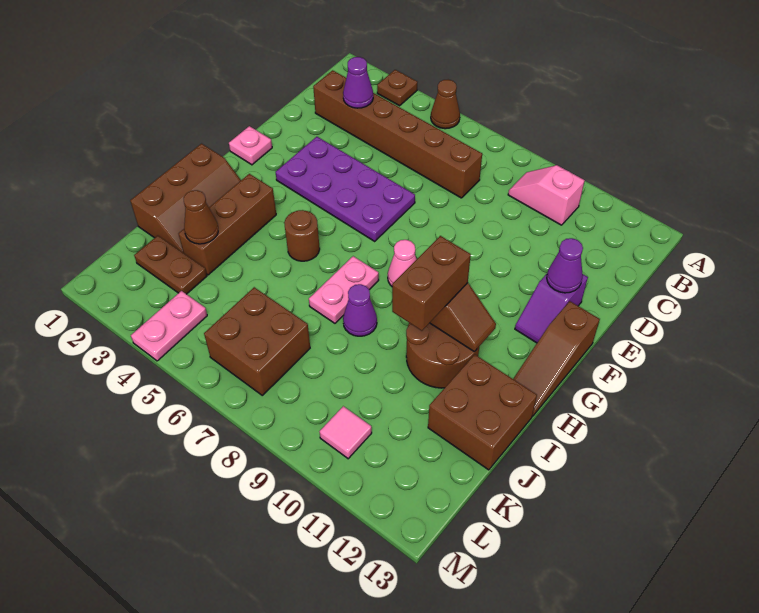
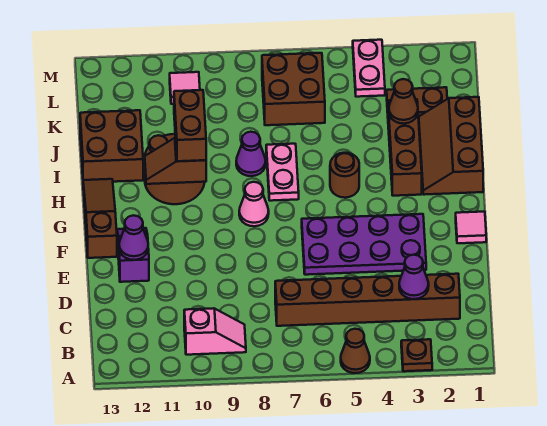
pink 1x1 plate [229,126,272,165] -> pink 1x1 tile [456,212,486,243]

